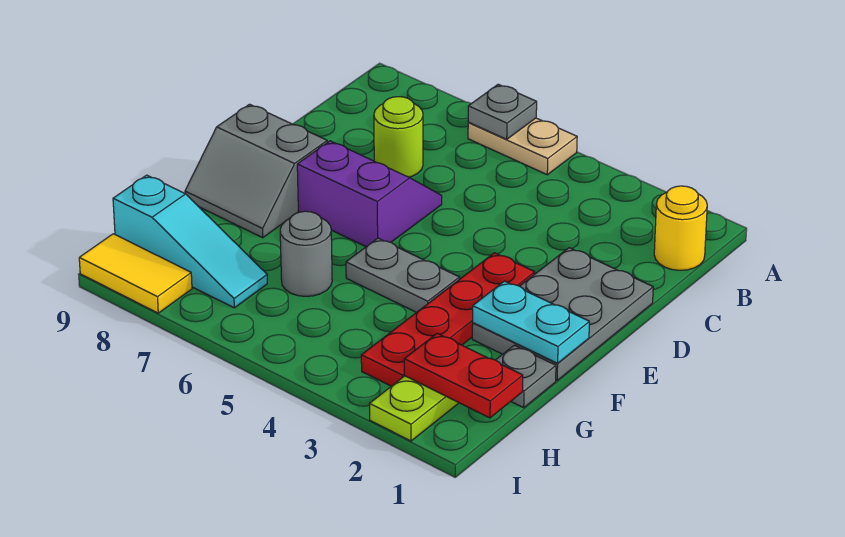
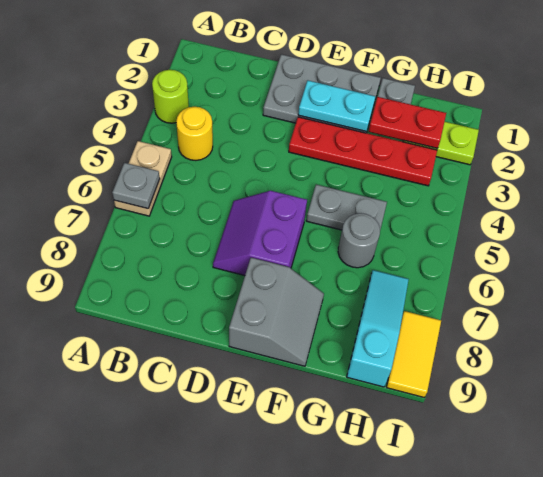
yellow 1x1 round brick [654,186,707,270] -> yellow 1x1 round brick moved to [176,107,213,160]
lime 1x1 round brick [374,97,423,177] -> lime 1x1 round brick moved to [152,70,189,123]
cyan 1x2 plate [473,281,589,363] -> cyan 1x2 plate turned to [298,80,375,132]
grey 1x2 plate [346,238,460,312] -> grey 1x2 plate turned to [306,185,387,230]
red 1x2 plate [404,333,523,418] -> red 1x2 plate turned to [368,97,446,148]

